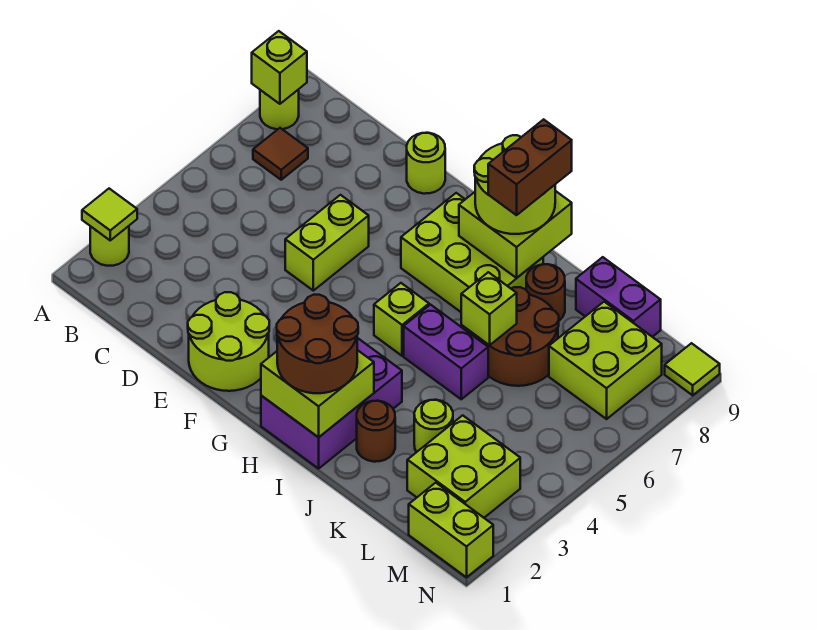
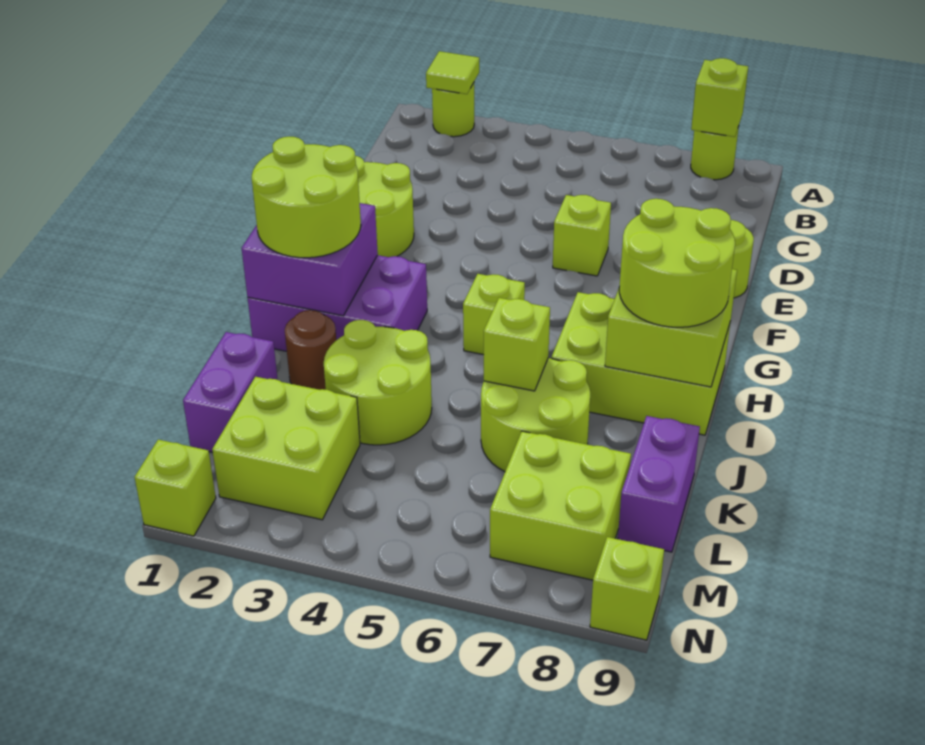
brown 1x1 tile [253,128,308,180] -> none
lime 1x2 brick [285,195,369,291] -> lime 1x1 brick [553,195,611,276]
lime 2x3 brick [401,193,543,312] -> lime 2x3 brick turned to [552,292,730,435]
lime 2x2 brick [261,350,374,437] -> purple 2x2 brick [242,203,378,316]
brown 2x2 round brick [277,295,358,393] -> lime 2x2 round brick [252,137,361,258]
purple 1x2 brick [404,305,488,399] -> purple 1x2 brick moved to [183,332,278,452]
brown 1x2 brick [488,119,572,215] -> none
brown 2x2 round brick [478,287,559,386] -> lime 2x2 round brick [481,358,590,472]
brown 1x1 round brick [526,264,565,321] -> none
lime 1x1 round brick [414,400,453,452] -> lime 2x2 round brick [324,320,432,445]
lime 1x2 brick [409,483,493,577] -> lime 1x1 brick [135,439,216,536]
lime 1x1 tile [665,343,720,395] -> lime 1x1 brick [590,537,664,640]

